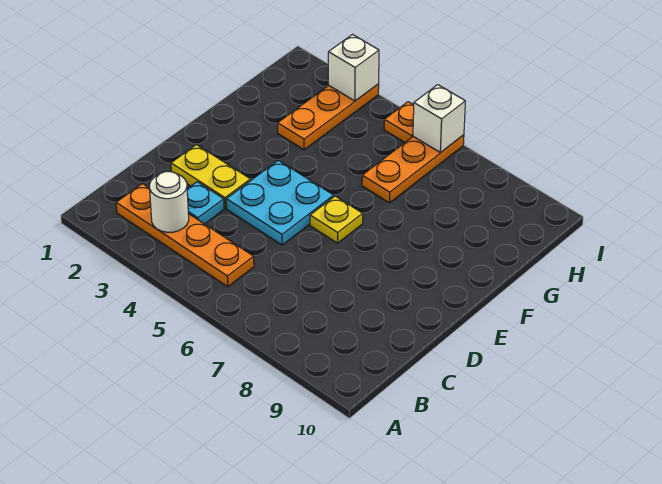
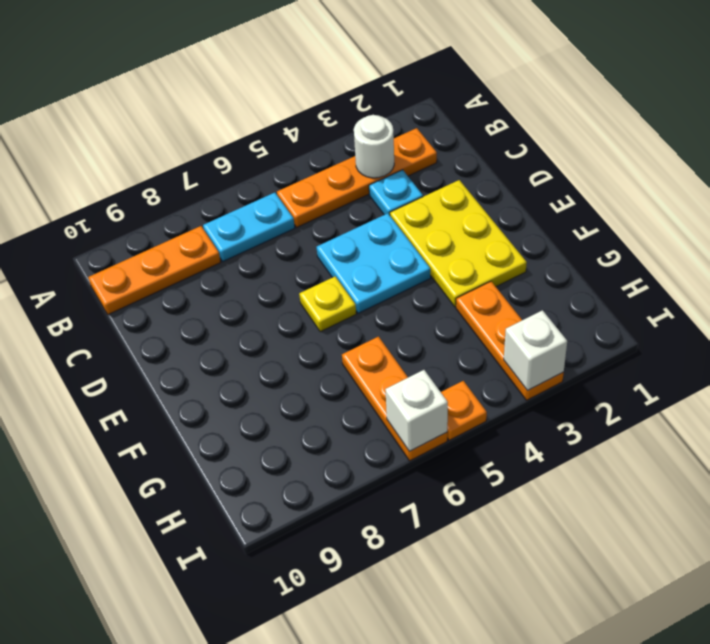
none -> cyan 1x2 plate [203,193,295,261]
none -> orange 1x3 plate [88,226,221,315]
yellow 1x2 plate [171,145,251,208] -> yellow 2x3 plate [390,180,527,307]

